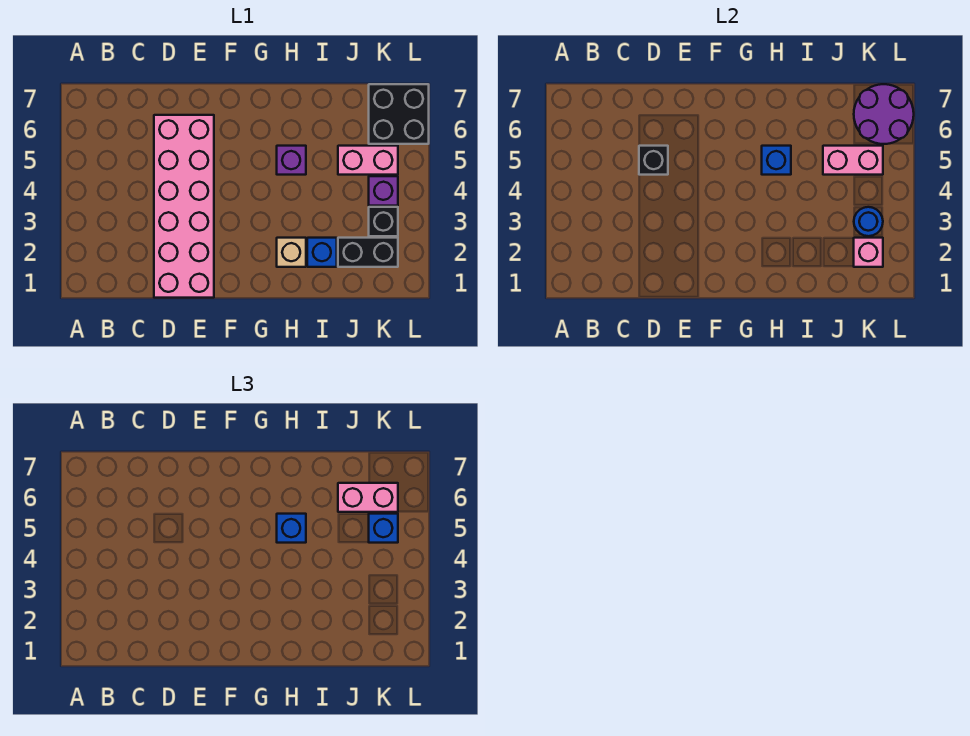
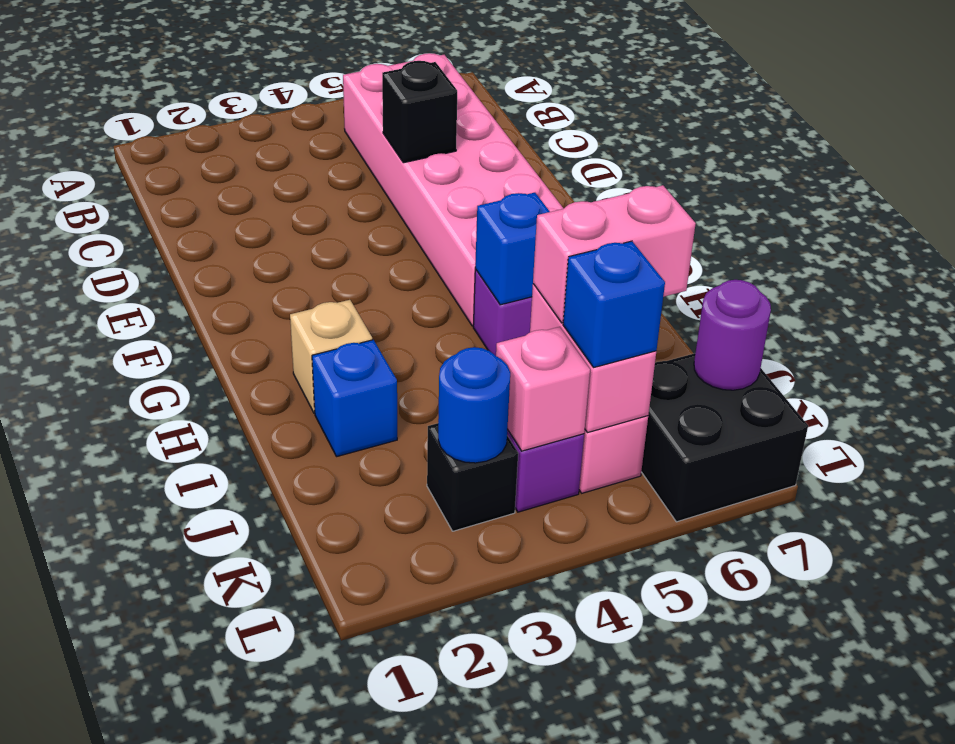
pink 2x6 brick [154,115,214,298] -> pink 2x6 brick turned to [343,53,564,326]
blue 1x1 brick [277,514,306,543] -> none
black 1x2 brick [338,238,398,267] -> none
pink 1x2 brick [338,483,398,512] -> pink 1x2 brick turned to [533,185,696,323]
pink 1x1 brick [854,238,883,267] -> pink 1x1 brick moved to [496,327,590,451]
purple 2x2 round brick [854,84,914,144] -> purple 1x1 round brick [694,280,771,390]

